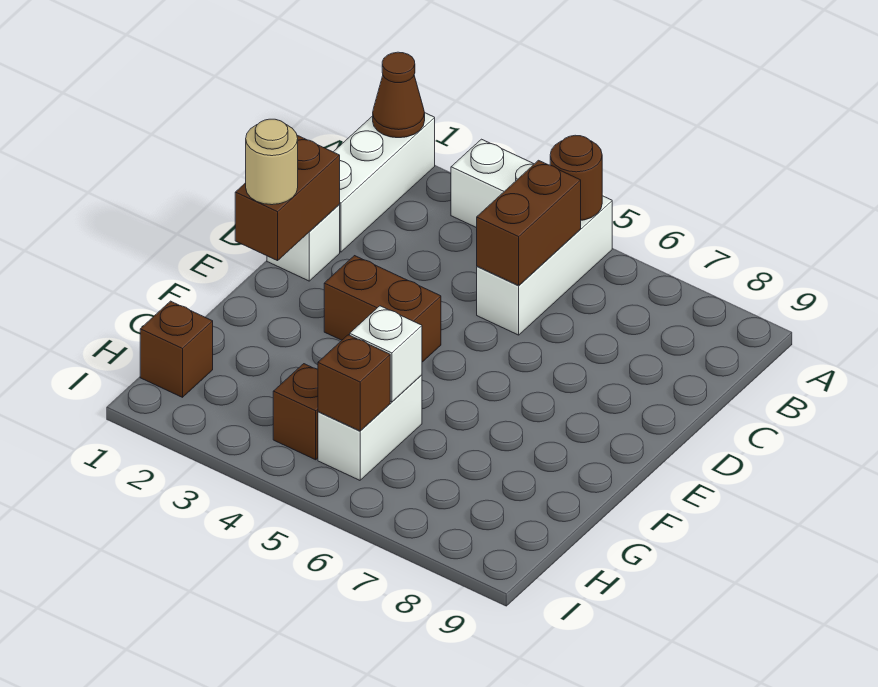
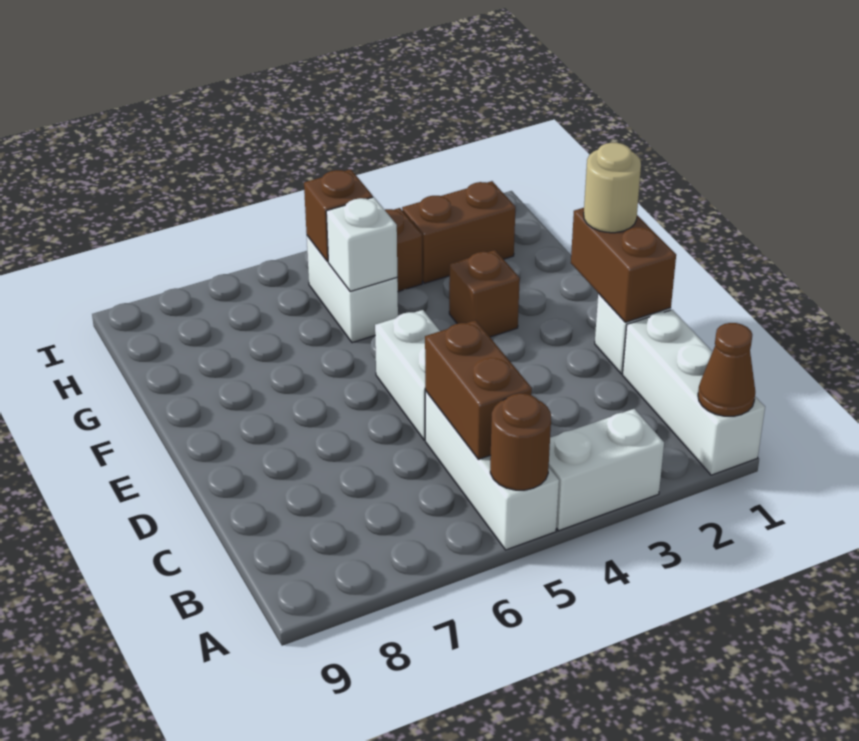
none -> white 1x2 brick [375,310,440,440]
brown 1x2 brick [324,256,441,362] -> brown 1x2 brick moved to [402,181,515,283]
brown 1x1 brick [140,301,213,397] -> brown 1x1 brick moved to [449,250,520,337]

